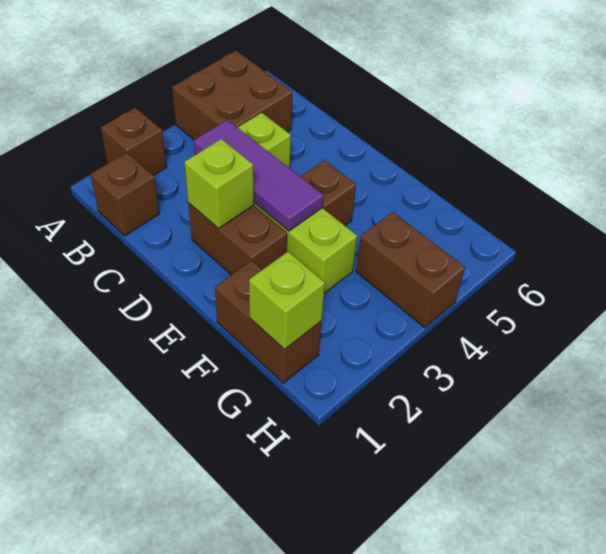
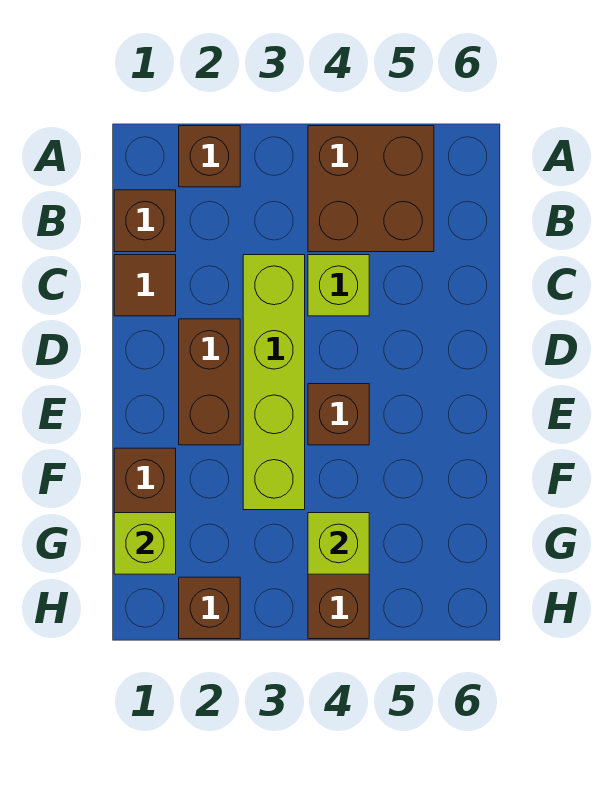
none -> brown 1x1 tile [114,255,176,316]
purple 1x3 tile [194,120,323,231] -> none
lime 1x1 brick [184,139,254,229] -> lime 1x1 brick moved to [308,513,369,574]
none -> brown 1x1 brick [179,577,240,639]

